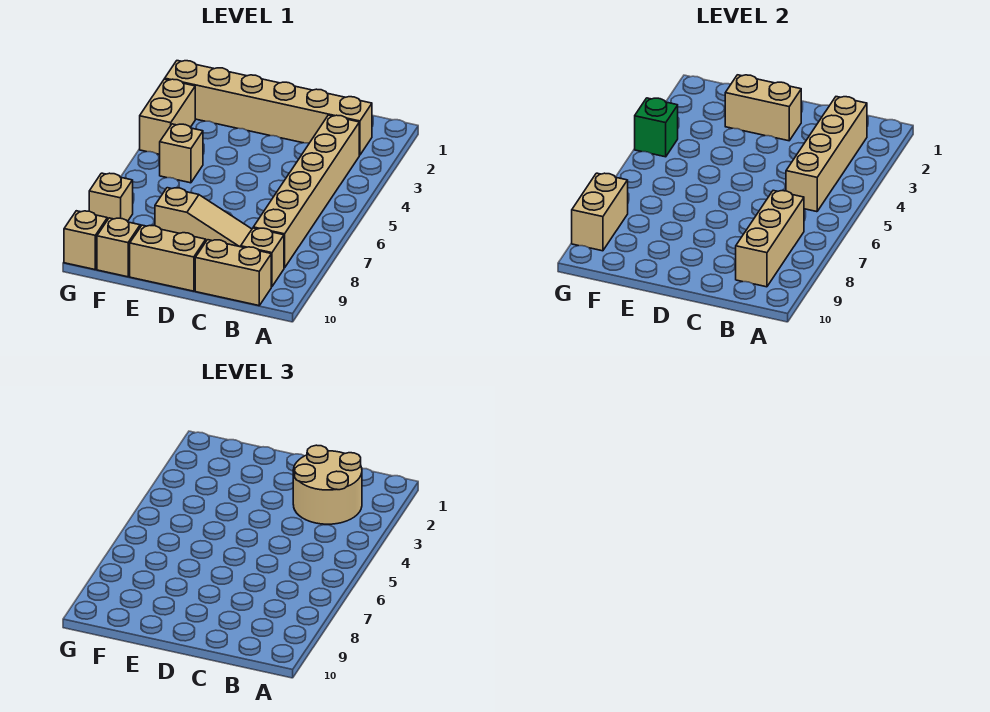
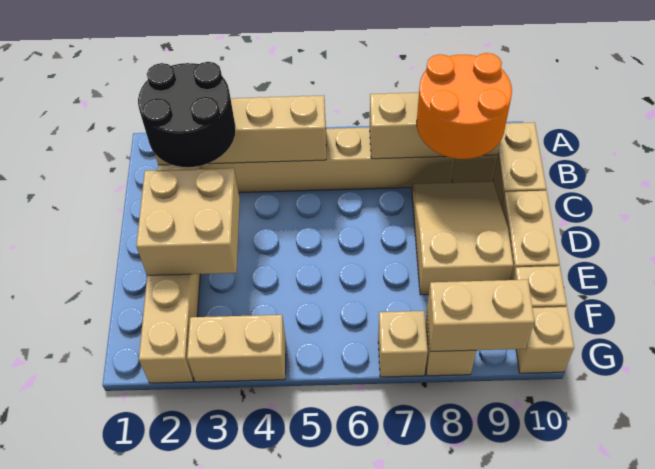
tan 2x2 round brick [293,445,362,524] -> black 2x2 round brick [138,62,236,167]
none -> orange 2x2 round brick [417,53,512,159]
tan 1x3 slope [155,188,252,247] -> tan 2x3 slope [412,181,513,295]
tan 1x2 brick [725,75,801,141] -> tan 2x2 brick [136,168,240,275]
tan 1x1 brick [160,124,203,183] -> tan 1x1 brick moved to [378,311,428,377]
green 1x1 brick [635,98,678,157] -> none

